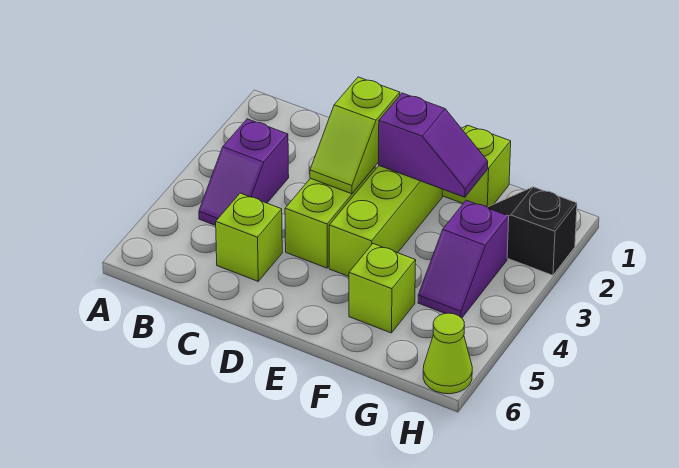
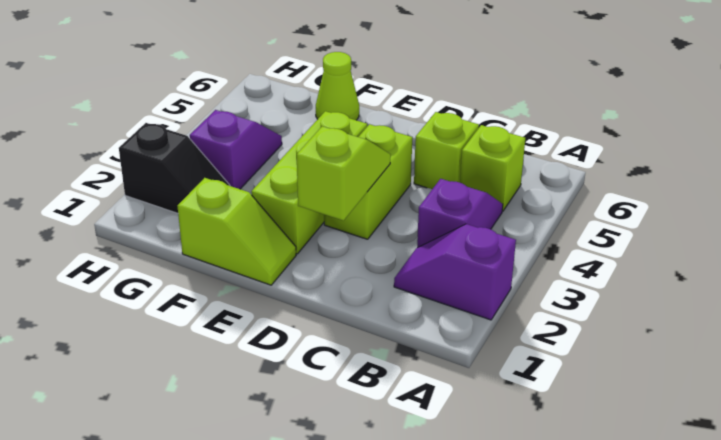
purple 1x2 slope [379,93,488,197] -> purple 1x2 slope moved to [394,224,516,320]
lime 1x1 brick [349,244,416,333] -> lime 1x1 brick moved to [460,125,525,211]
lime 1x1 cone [423,313,472,394] -> lime 1x1 cone moved to [316,52,359,120]

